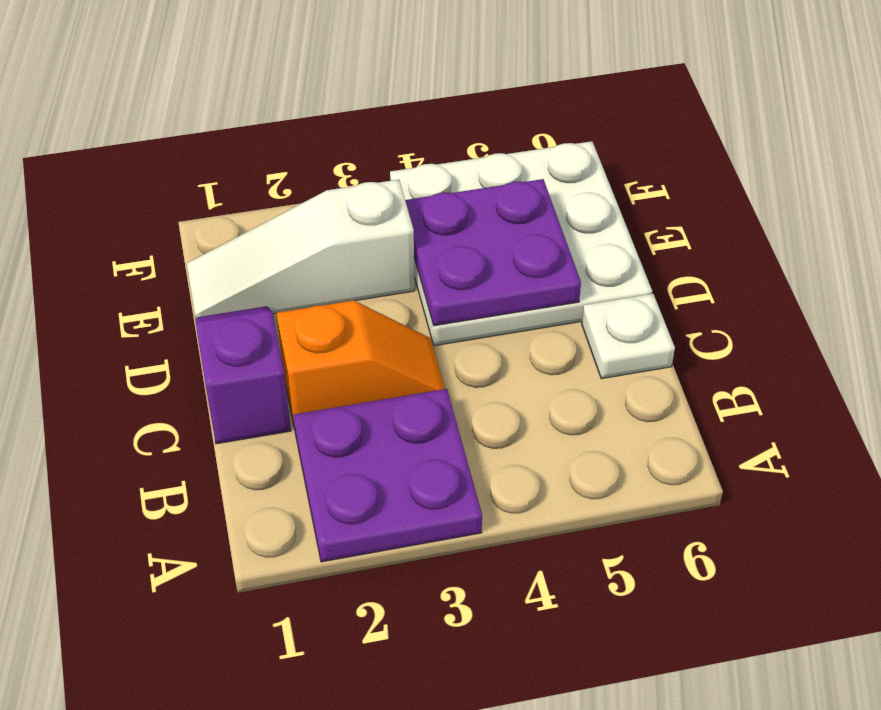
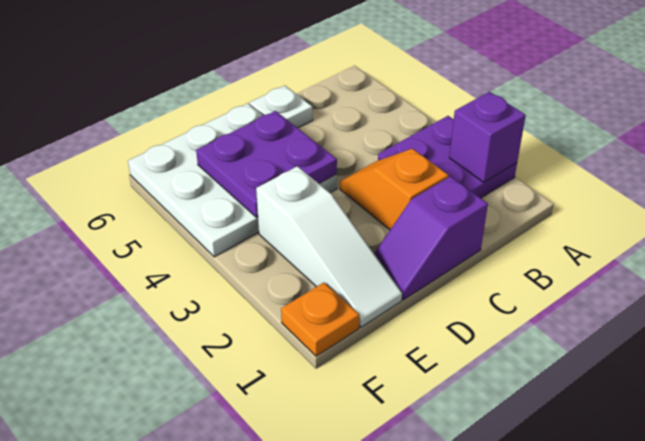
none -> purple 1x1 brick [449,92,526,182]
none -> orange 1x1 plate [281,283,359,356]

